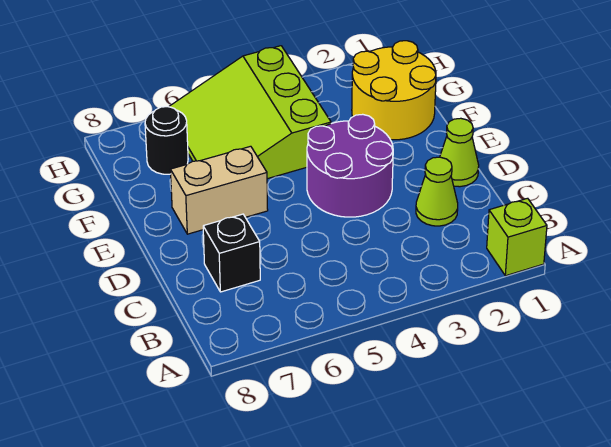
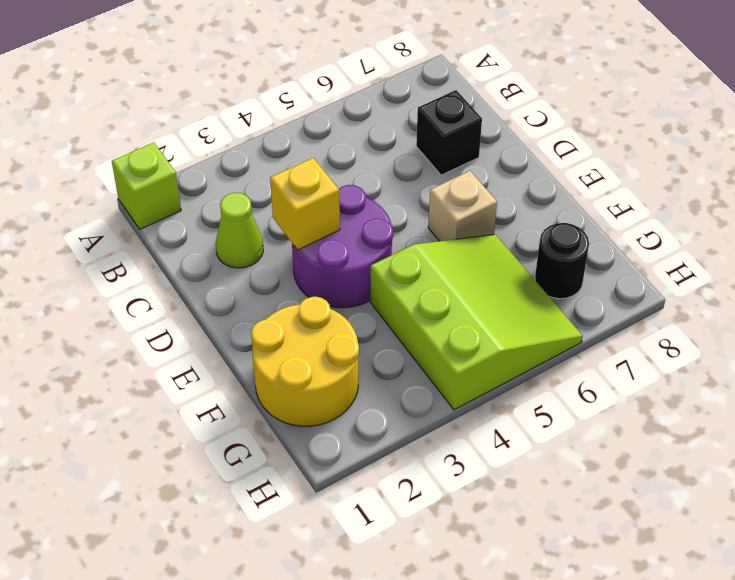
lime 1x1 cone [440,118,479,187] -> none
none -> yellow 1x1 brick [270,158,340,250]
tan 1x2 brick [170,146,268,234] -> tan 1x1 brick [428,171,497,241]

